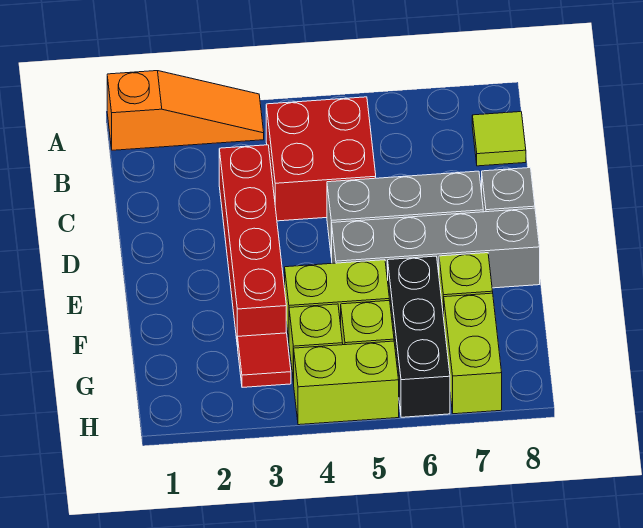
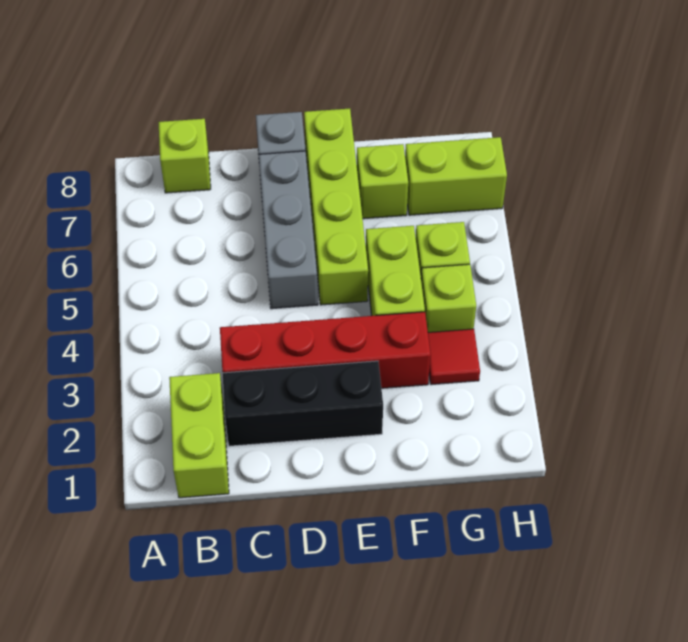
orange 1x3 slope [107,71,264,150] -> none
red 2x2 brick [266,97,376,221] -> none
lime 1x1 tile [472,112,526,166] -> lime 1x1 brick [158,119,211,193]
grey 1x4 brick [332,208,540,288] -> lime 1x4 brick [304,109,368,305]
black 1x3 brick [388,256,450,417] -> black 1x3 brick moved to [223,361,383,446]
lime 1x2 brick [294,341,399,425] -> lime 1x2 brick moved to [169,373,229,498]

